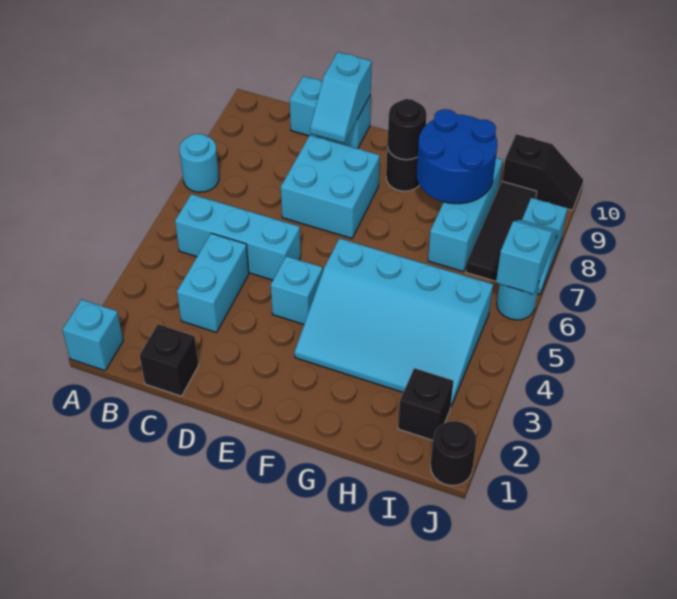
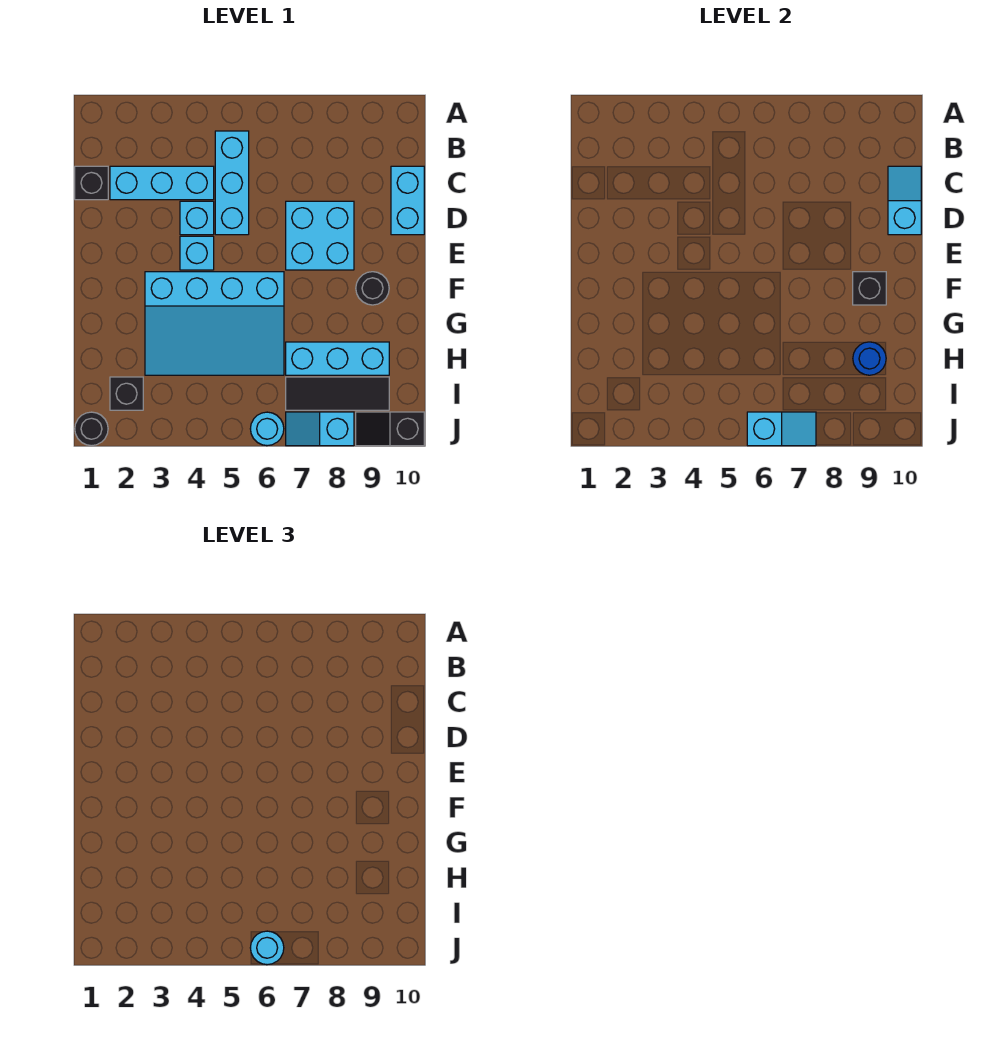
cyan 1x1 brick [62,300,123,371] -> cyan 1x1 brick moved to [180,201,214,235]
cyan 1x1 round brick [180,134,219,192] -> cyan 1x1 round brick moved to [250,931,284,965]
cyan 1x2 brick [177,233,249,332] -> cyan 1x3 brick [110,166,214,200]
cyan 1x2 slope [310,52,372,143] -> cyan 1x2 slope turned to [888,166,921,235]
cyan 3x4 slope [294,238,493,406] -> cyan 3x4 slope turned to [145,272,284,375]
black 1x1 round brick [388,99,427,160] -> black 1x1 brick [853,272,886,305]
blue 2x2 round brick [416,109,497,204] -> blue 1x1 round brick [853,342,886,375]
black 1x2 slope [502,134,583,210] -> black 1x2 slope turned to [356,412,424,446]

